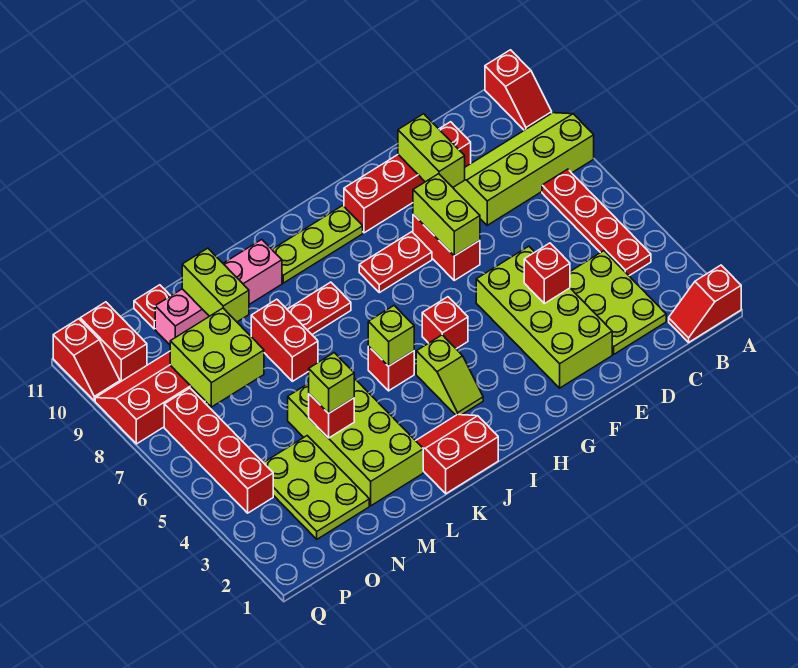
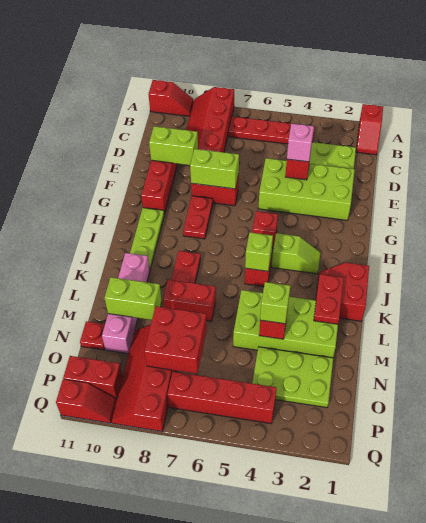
lime 2x4 slope [453,113,594,225] -> red 2x4 slope [187,87,234,152]
none -> pink 1x1 brick [287,124,314,162]
none -> red 1x2 plate [314,274,344,324]
lime 2x2 brick [170,308,264,407] -> red 2x2 brick [144,306,207,374]

